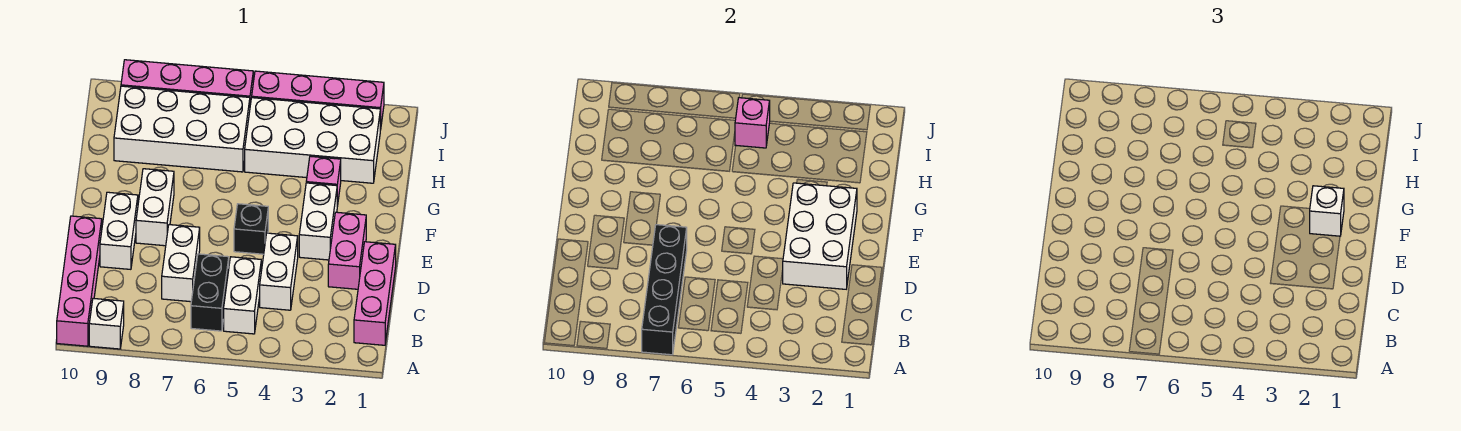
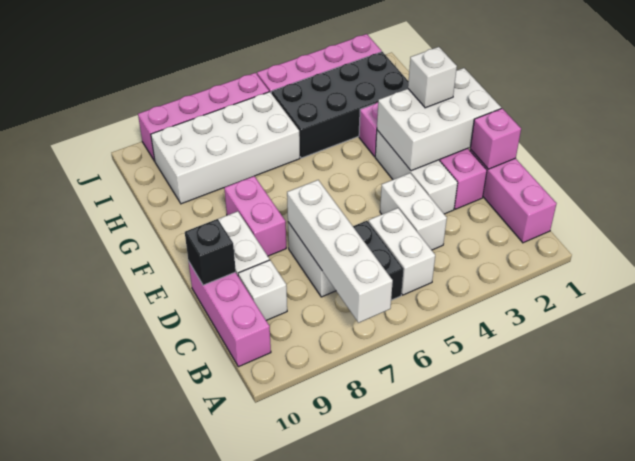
black 1x4 brick [642,225,687,355] -> white 1x4 brick [287,180,393,323]
white 1x1 brick [89,298,124,349] -> white 1x1 brick moved to [238,260,287,320]
pink 1x4 brick [57,216,102,346] -> pink 1x3 brick [189,263,271,367]
white 2x3 brick [783,183,857,289] -> white 2x3 brick turned to [377,68,501,171]
white 1x2 brick [299,183,337,260] -> white 1x3 brick [375,130,458,214]
black 1x1 brick [234,204,268,254] -> black 1x1 brick moved to [185,219,236,285]
white 1x2 brick [136,169,174,246] -> pink 1x2 brick [224,176,286,256]
white 2x4 brick [245,98,380,183] -> black 2x4 brick [271,52,409,158]
pink 1x1 brick [735,98,770,148] -> pink 1x1 brick moved to [470,109,521,169]

